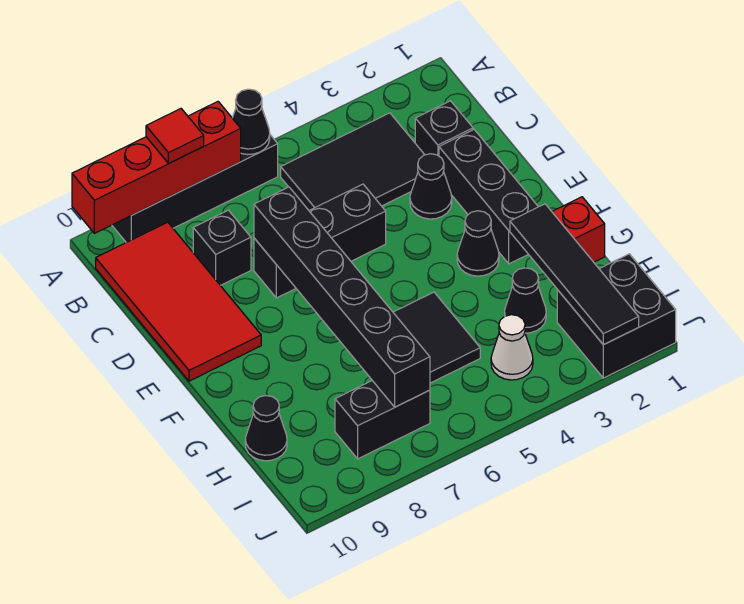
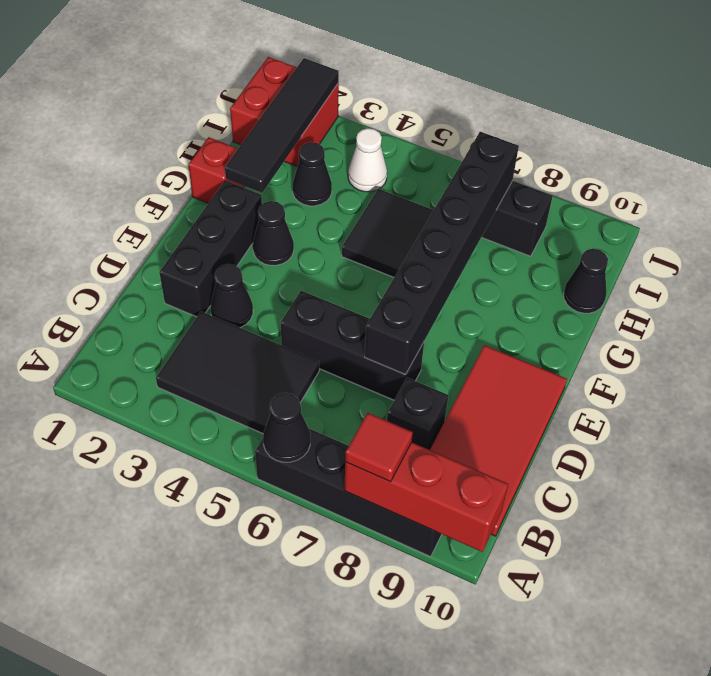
red 1x4 brick [72,102,241,233] -> red 1x3 brick [344,443,508,552]
black 1x1 brick [415,101,473,156] -> none
black 2x2 brick [557,254,676,378] -> red 2x2 brick [230,57,339,167]

